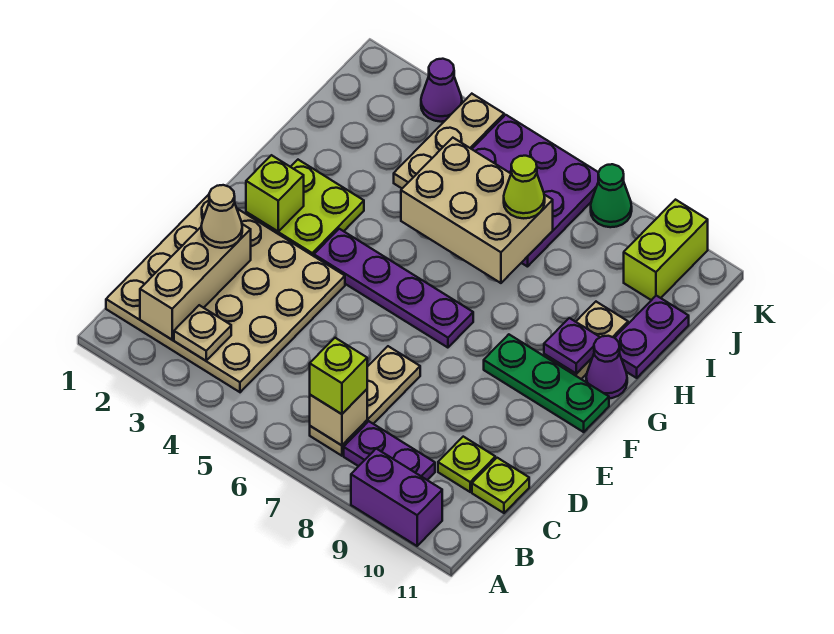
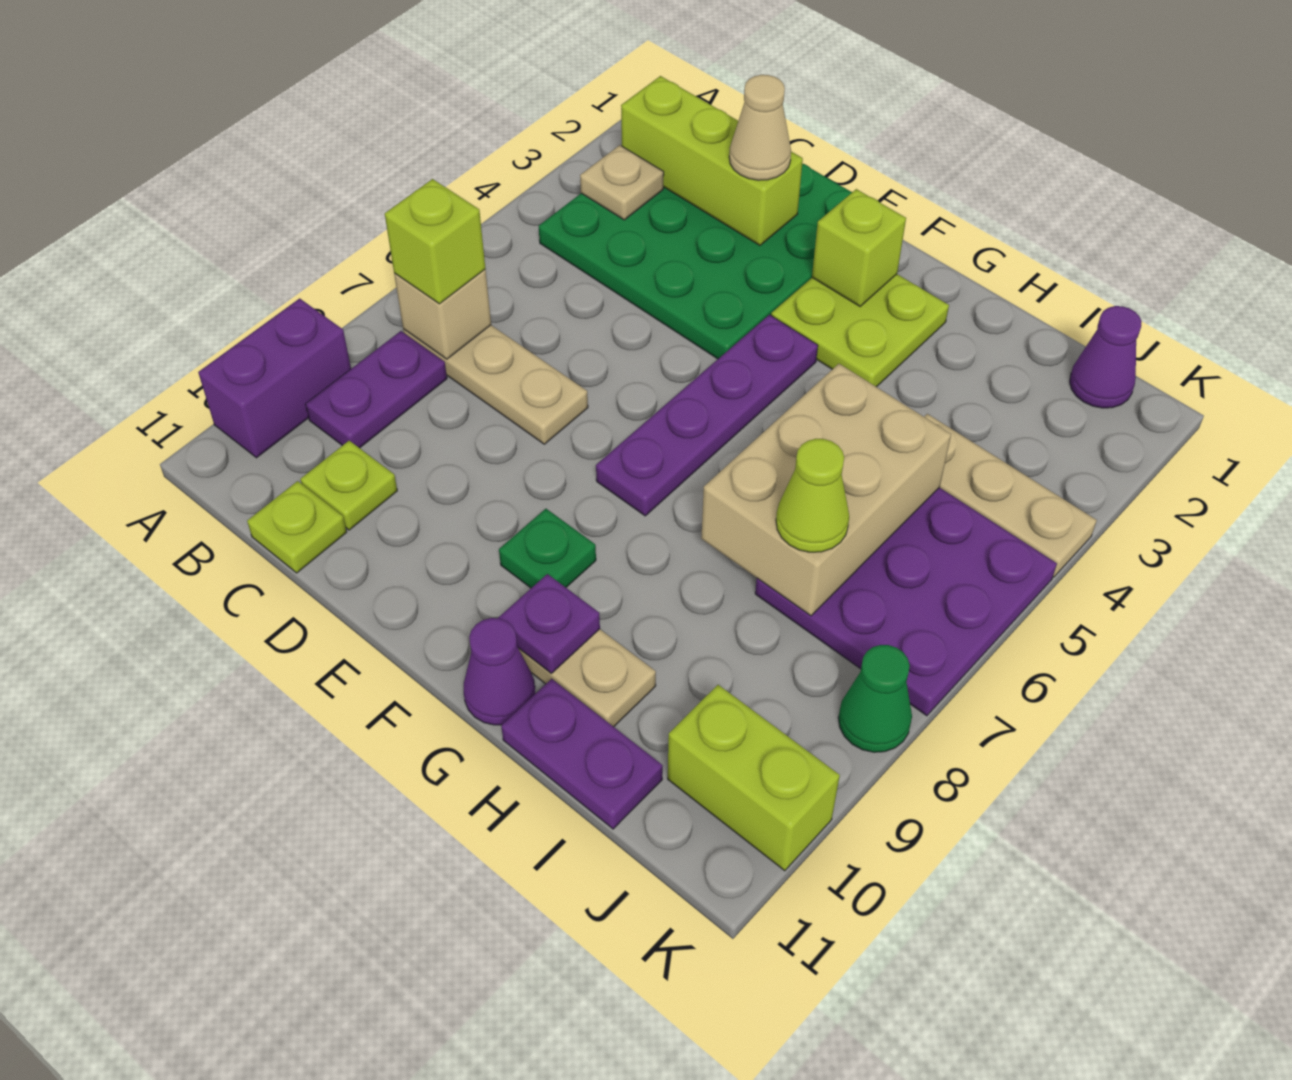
tan 4x4 plate [106,195,345,392] -> green 4x4 plate [539,163,852,359]
tan 1x3 brick [140,224,251,340] -> lime 1x3 brick [621,76,803,245]
green 1x3 plate [484,334,609,432] -> green 1x1 plate [499,509,596,588]
purple 1x1 cone [421,59,462,122] -> purple 1x1 cone moved to [1070,306,1142,408]

